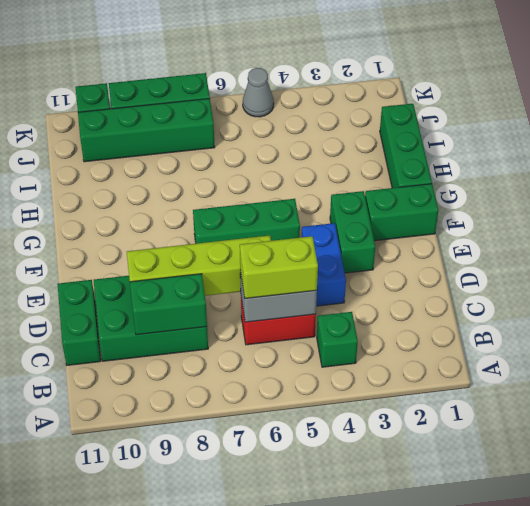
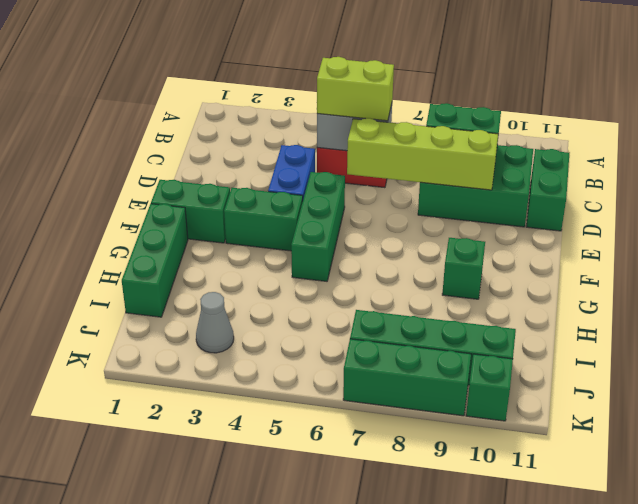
green 1x1 brick [317,312,358,367] -> green 1x1 brick moved to [442,238,485,299]
green 1x2 brick [330,191,375,273] -> green 1x2 brick turned to [224,188,303,251]
green 1x3 brick [193,199,300,244] -> green 1x3 brick turned to [291,172,345,281]
grey 1x1 cone [243,68,274,117] -> grey 1x1 cone moved to [196,292,234,353]

